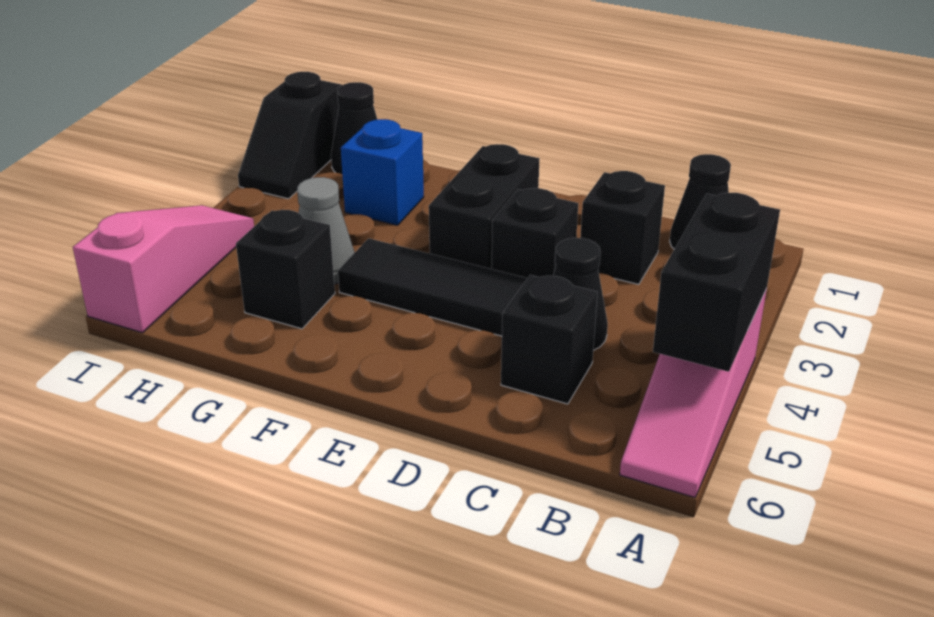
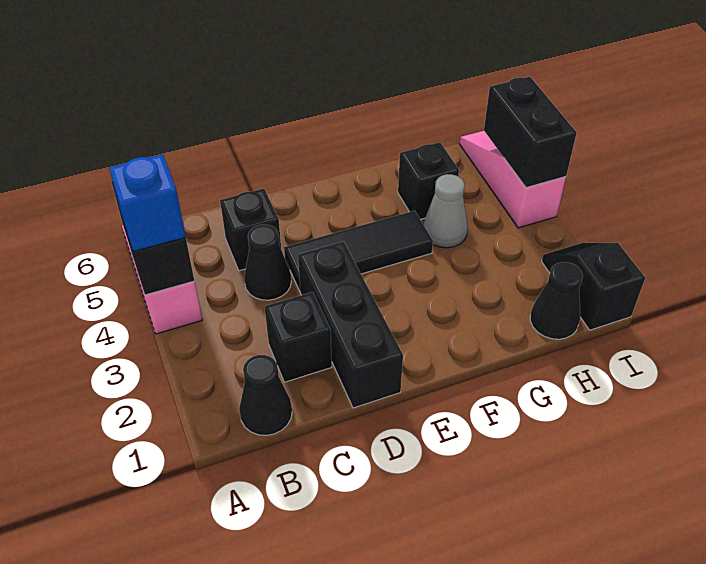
black 1x1 brick [492,188,578,278] -> black 1x3 brick [298,241,403,408]
black 1x2 brick [429,144,540,269] -> black 1x2 brick moved to [484,77,577,188]
blue 1x1 brick [341,119,424,225] -> blue 1x1 brick moved to [109,154,186,252]
pink 1x3 slope [73,205,254,333] -> pink 1x3 slope turned to [459,131,566,228]

